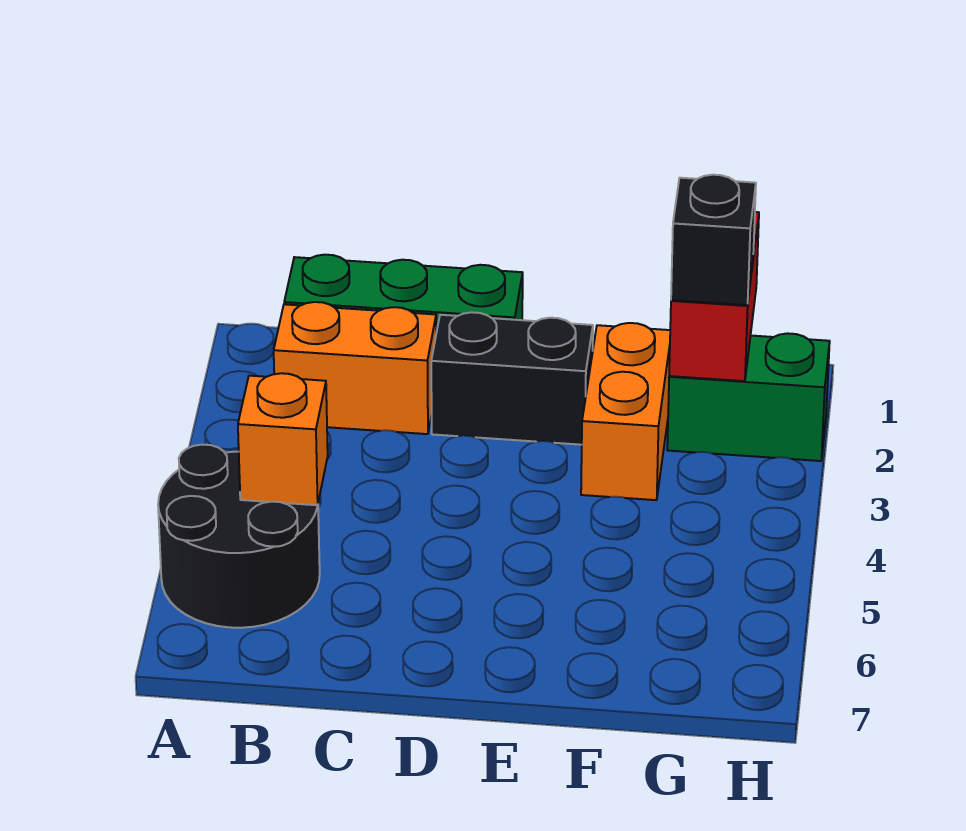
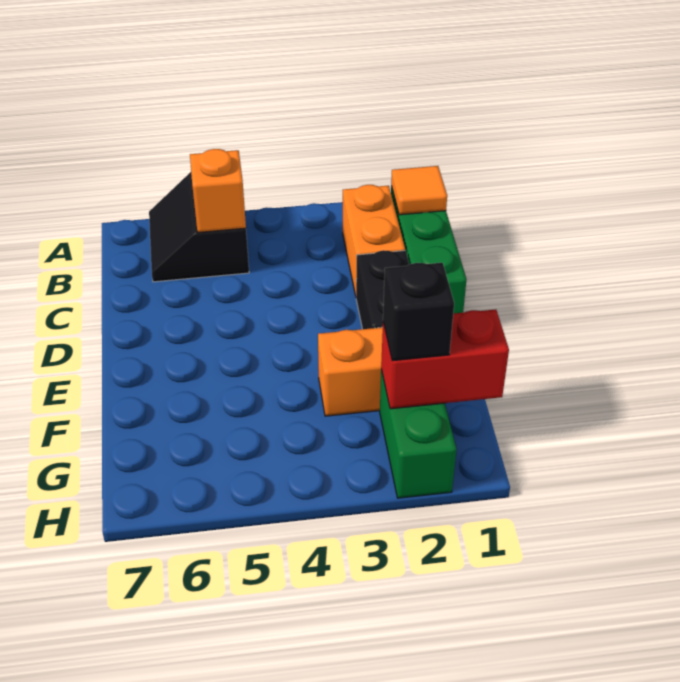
black 2x2 round brick [158,445,320,628] -> black 2x2 slope [149,172,249,282]
none -> orange 1x1 tile [391,166,447,215]

